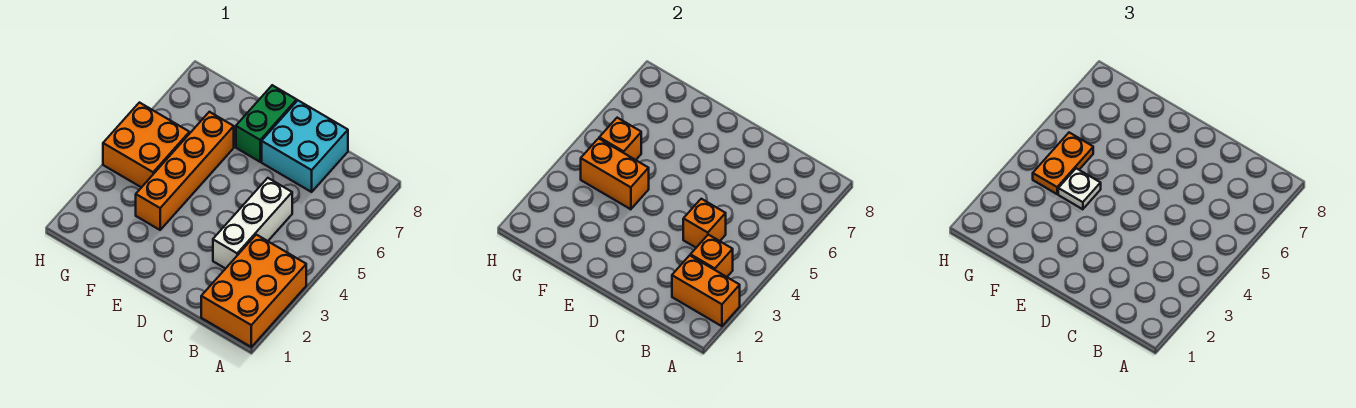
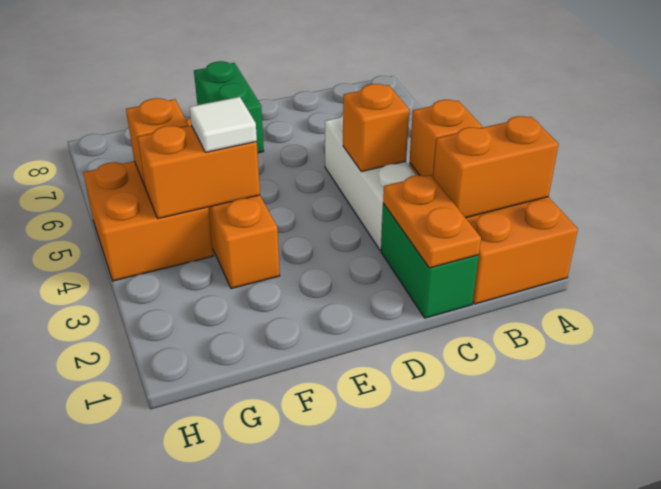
none -> green 1x2 brick [381,204,479,318]
cyan 2x2 brick [262,101,348,192] -> none
white 1x1 plate [1058,168,1101,209] -> white 1x1 tile [189,97,257,152]
orange 1x2 plate [1033,133,1093,194] -> orange 1x2 plate moved to [383,175,481,268]

